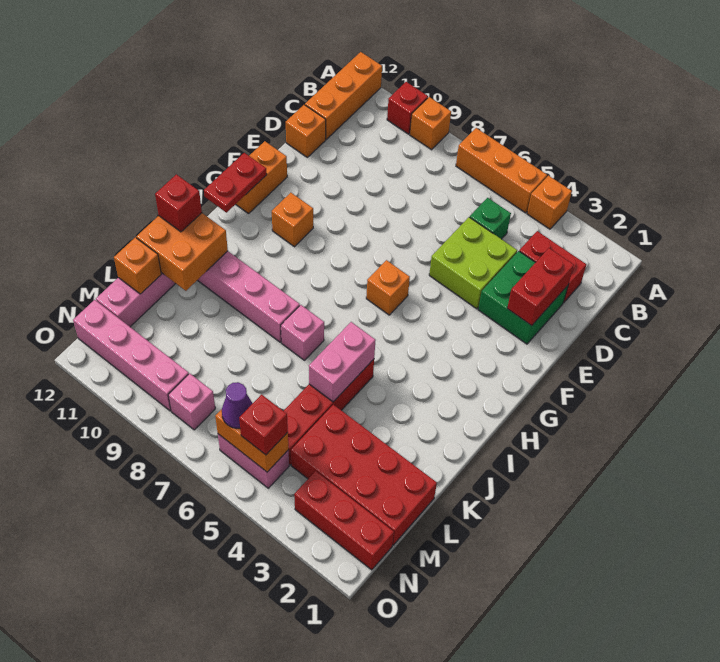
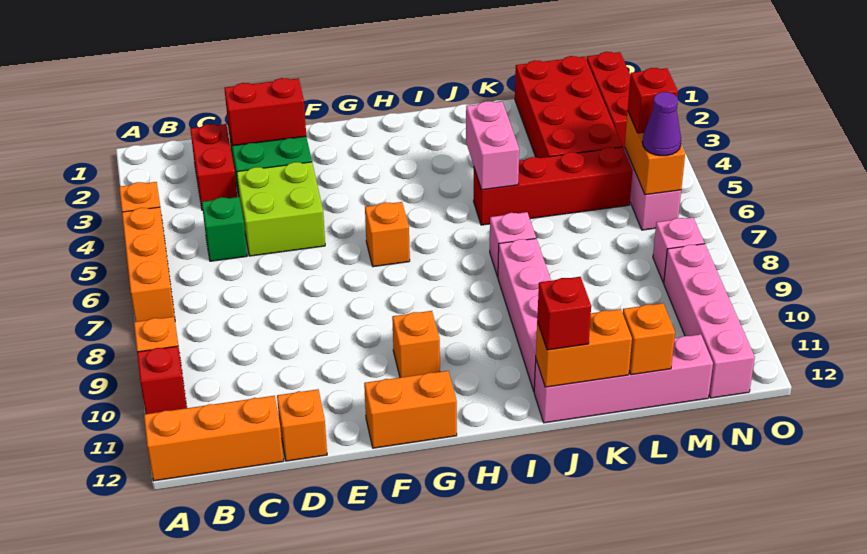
red 1x2 plate [204,153,267,213] -> none
pink 1x2 brick [309,322,376,402] -> pink 1x2 brick turned to [466,101,519,190]
orange 2x2 brick [136,213,228,291] -> orange 1x2 brick [536,309,632,387]

